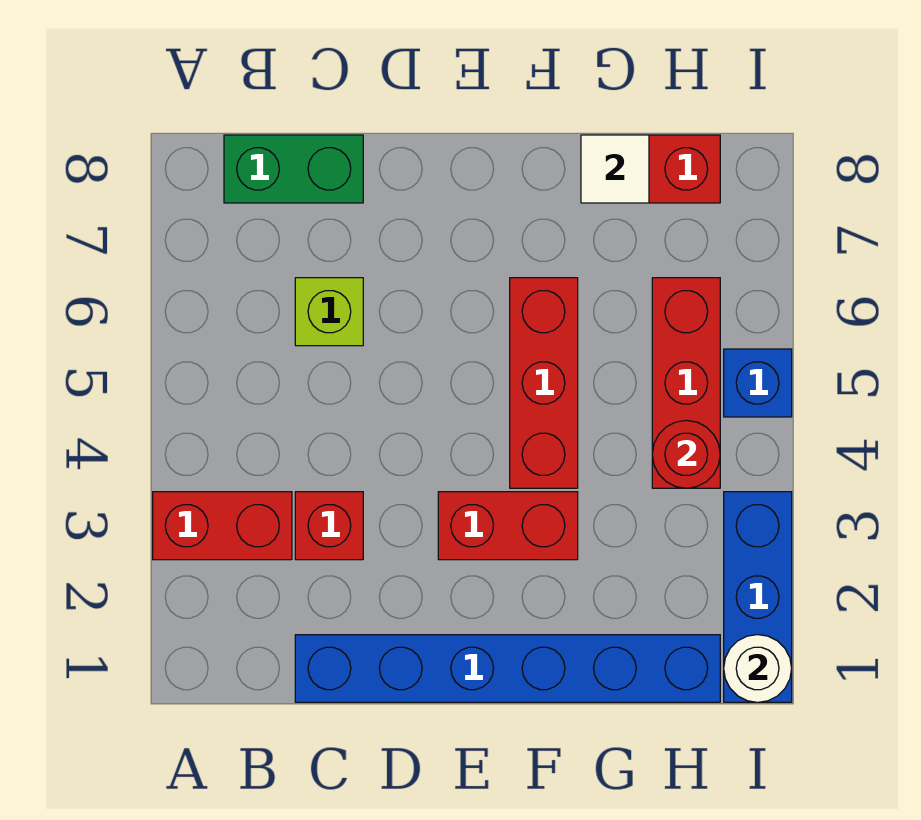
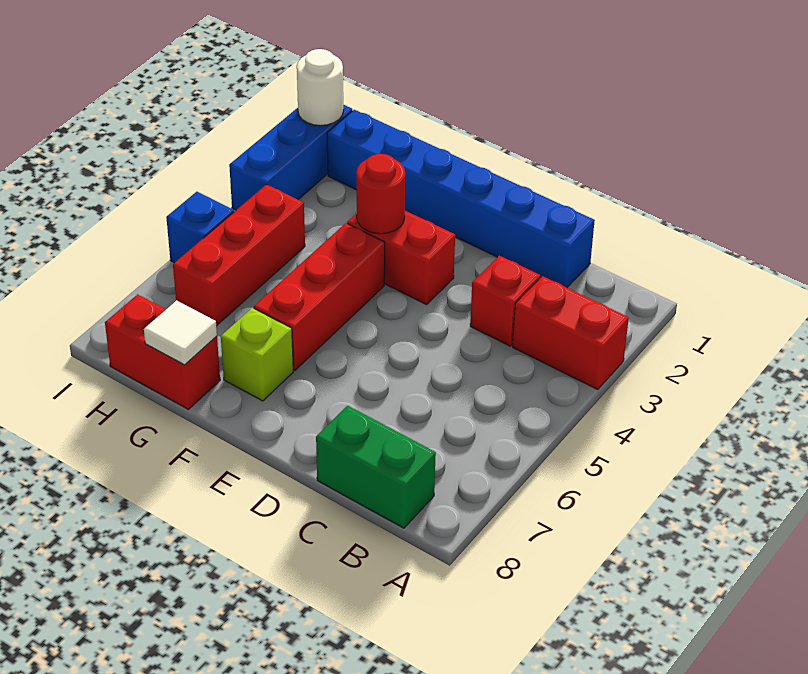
lime 1x1 brick [295,278,363,346] -> lime 1x1 brick moved to [221,308,293,401]
red 1x1 round brick [652,420,720,488] -> red 1x1 round brick moved to [356,154,405,234]

